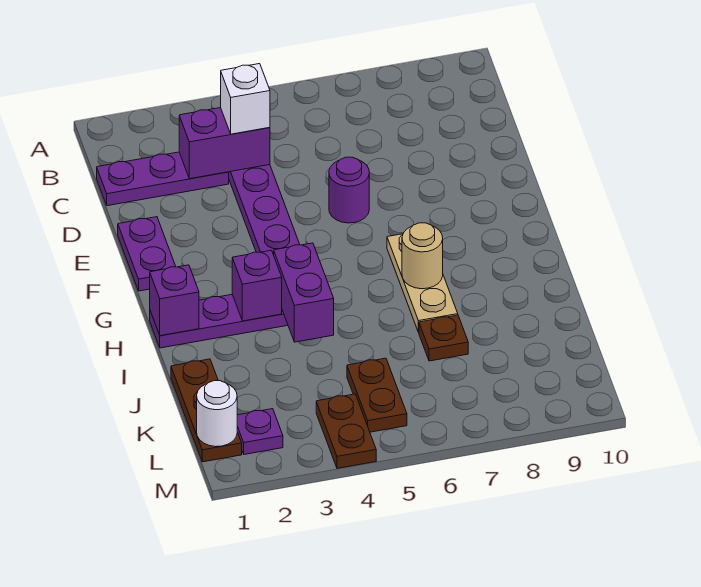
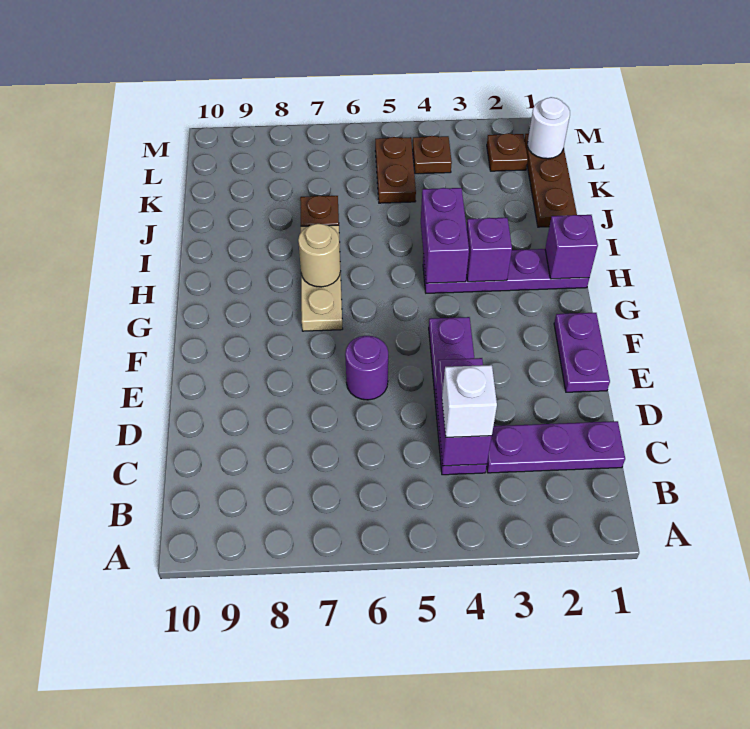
purple 1x2 brick [179,108,270,179] -> purple 1x2 brick turned to [436,358,492,466]
purple 1x1 plate [237,409,283,455] -> brown 1x1 plate [487,133,528,171]
brown 1x2 plate [316,394,376,468] -> brown 1x1 plate [413,136,452,174]

